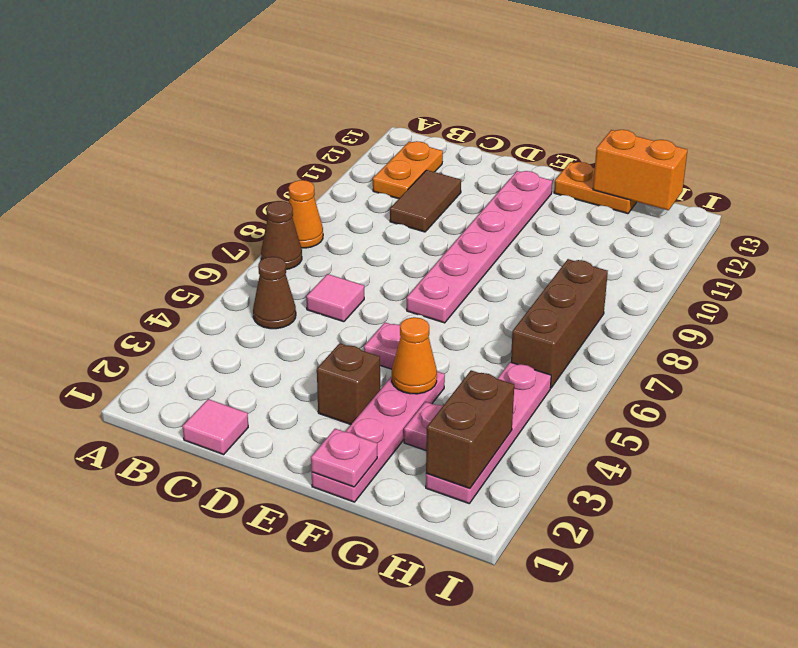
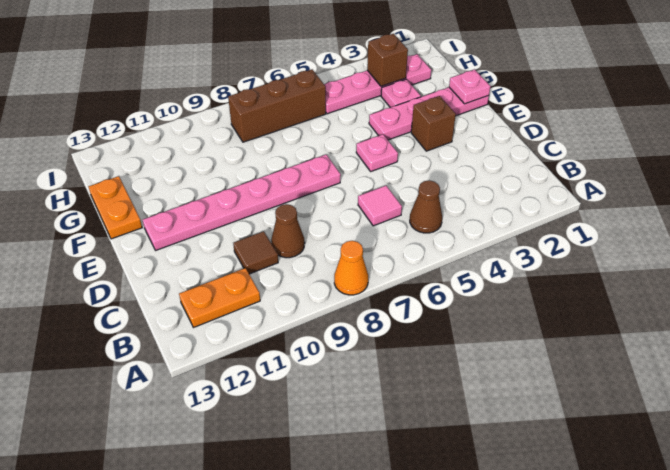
brown 1x1 cone [261,201,302,269] -> brown 1x1 cone moved to [271,204,305,258]
pink 1x1 tile [183,399,248,454] -> none
brown 1x2 tile [390,170,461,232] -> brown 1x1 tile [233,231,278,274]
orange 1x1 cone [392,317,437,394] -> none
orange 1x2 brick [593,130,687,210] -> none
brown 1x2 brick [426,370,514,488] -> brown 1x1 brick [367,34,408,86]

